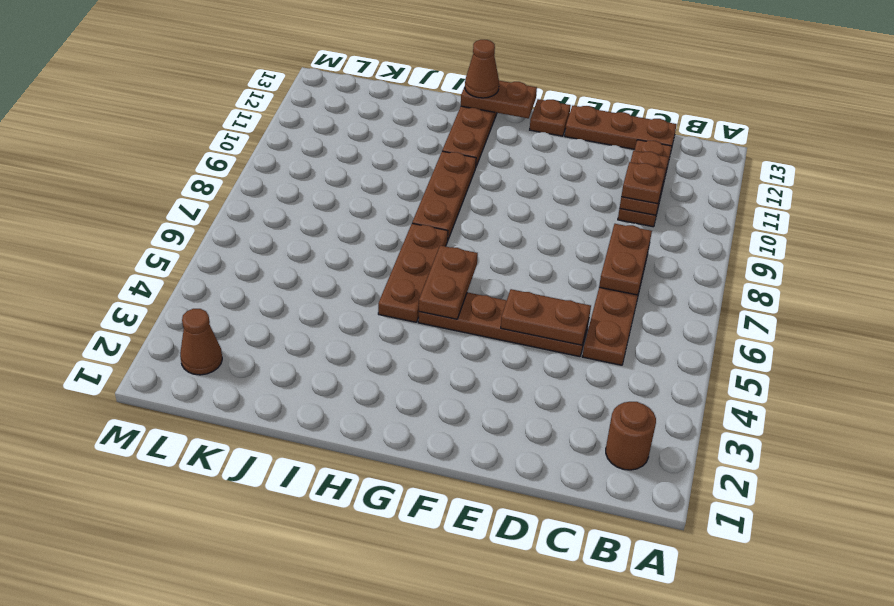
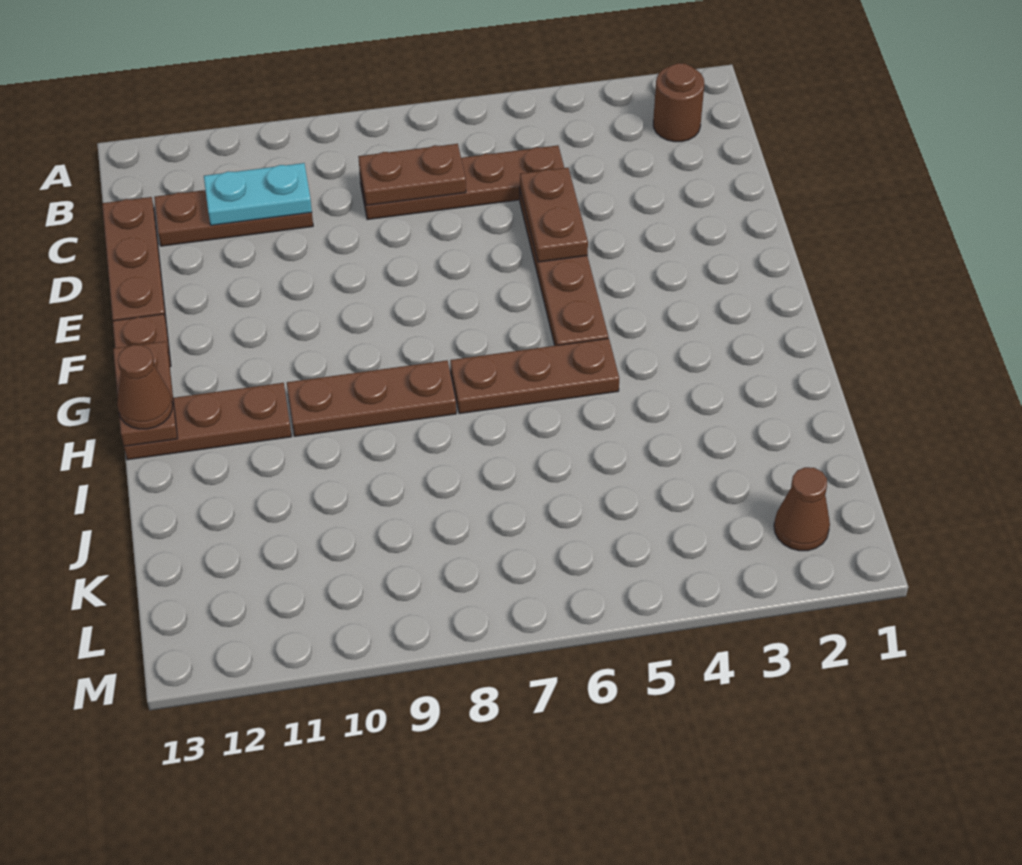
brown 1x2 plate [620,151,669,215] -> cyan 1x2 plate [204,163,312,225]
brown 1x1 plate [621,162,666,204] -> none
brown 1x2 plate [419,245,478,319] -> none

